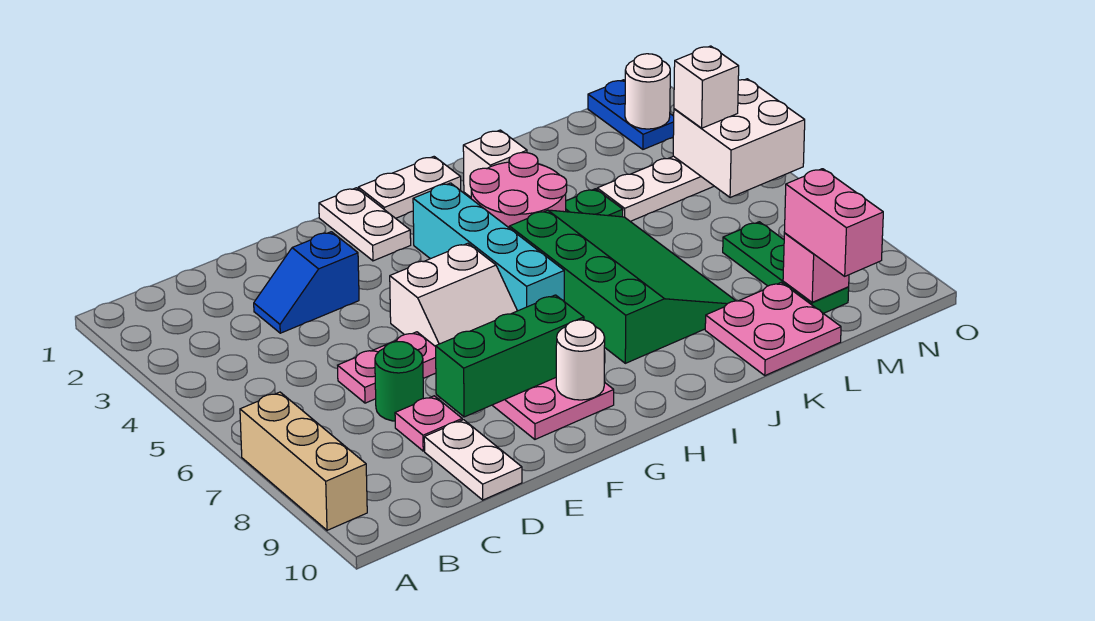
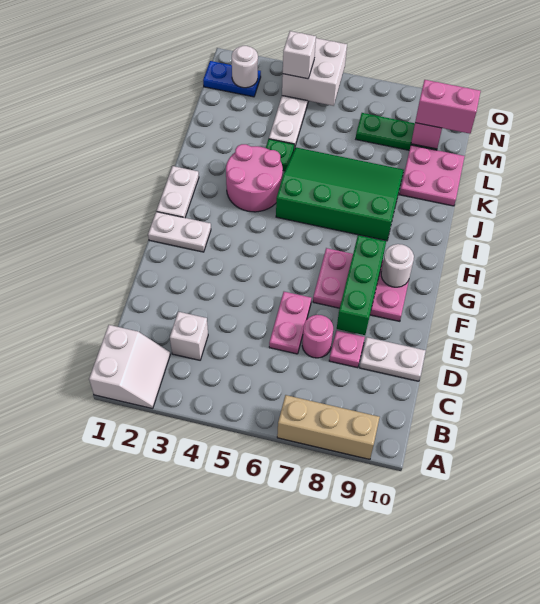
blue 1x2 slope [254,232,359,333] -> none
green 1x1 round brick [375,342,423,421] -> pink 1x1 round brick [302,315,333,358]
white 2x2 slope [390,243,517,347] -> white 2x2 slope moved to [89,325,170,409]
cyan 1x4 brick [413,183,564,311] -> none
white 1x1 brick [463,130,527,197] -> white 1x1 brick moved to [170,312,208,360]

